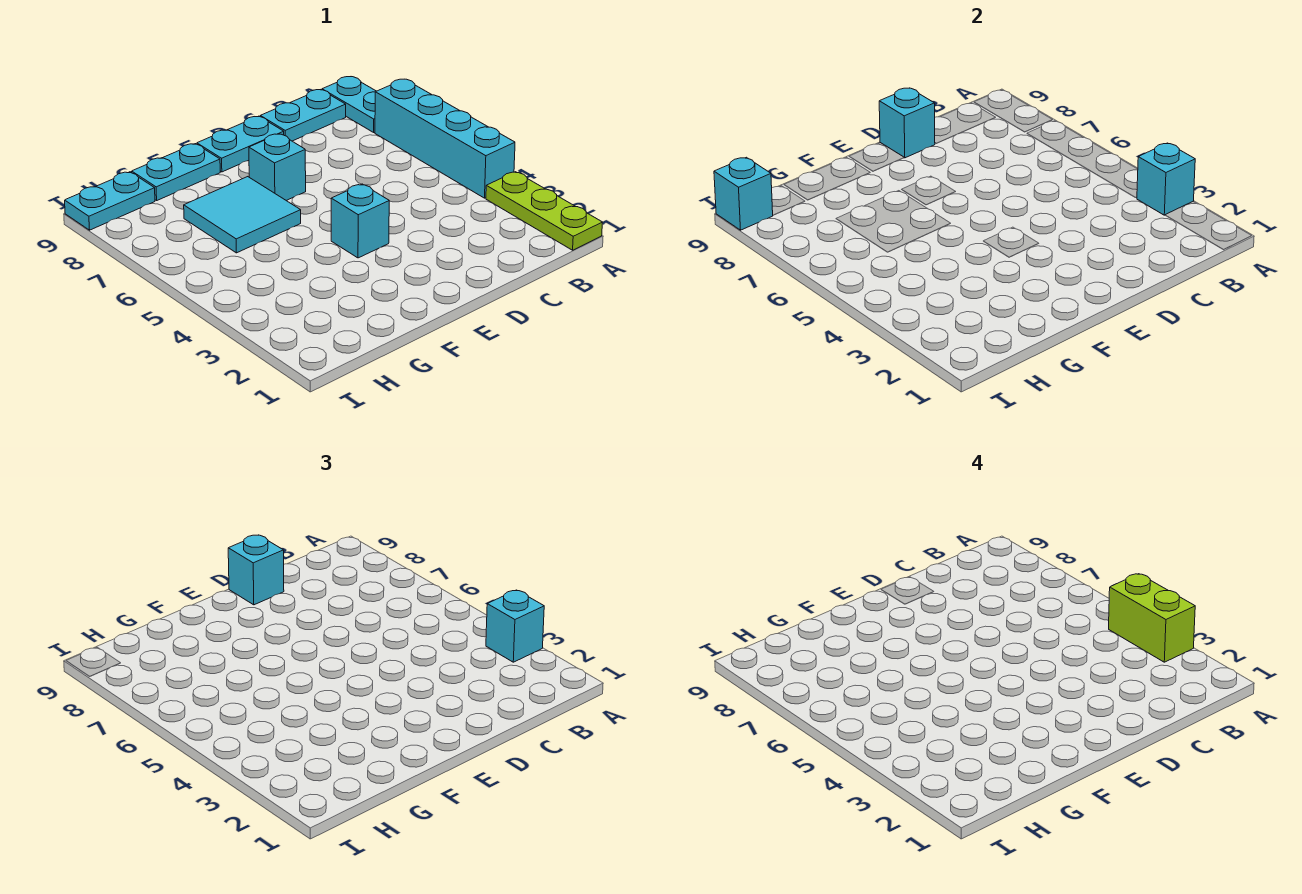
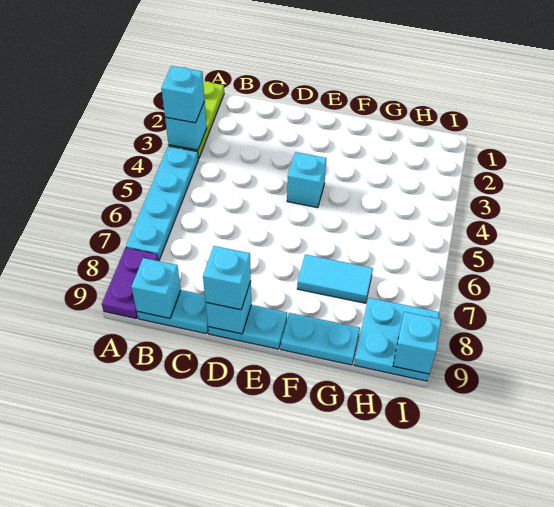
lime 1x2 brick [1109,574,1195,662] -> none
cyan 1x4 brick [375,79,515,198] -> cyan 1x4 plate [126,146,198,261]
cyan 1x2 plate [322,77,376,132] -> purple 1x2 plate [102,248,158,319]
cyan 1x1 brick [249,134,306,201] -> cyan 1x1 brick moved to [131,258,181,318]
cyan 2x2 tile [184,177,301,253] -> cyan 1x2 tile [297,254,373,303]
cyan 1x2 plate [65,172,155,230] -> cyan 2x2 plate [354,298,439,381]

